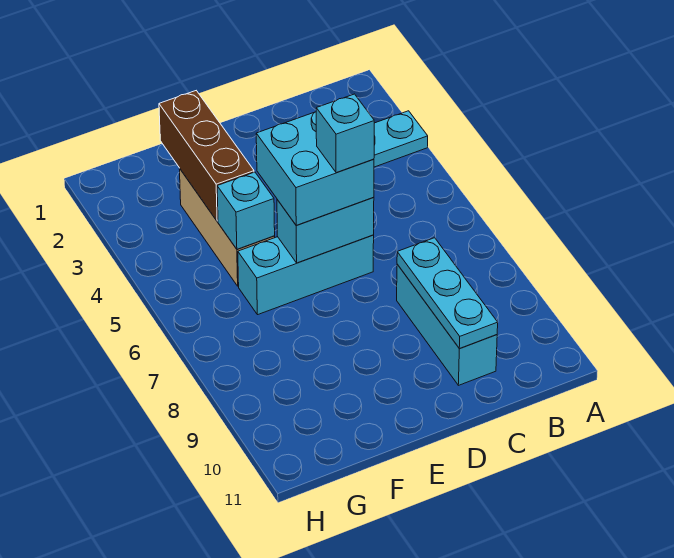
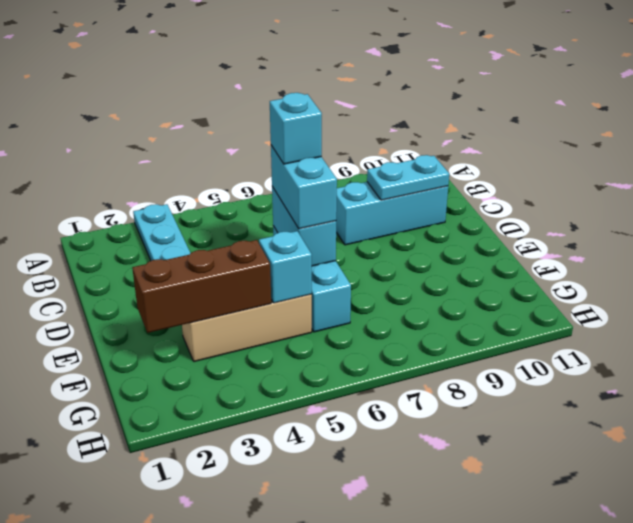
cyan 1x3 plate [397,238,498,348] -> cyan 1x2 plate [367,155,449,200]
cyan 2x2 brick [256,112,374,225] -> cyan 1x2 brick [271,145,337,229]

